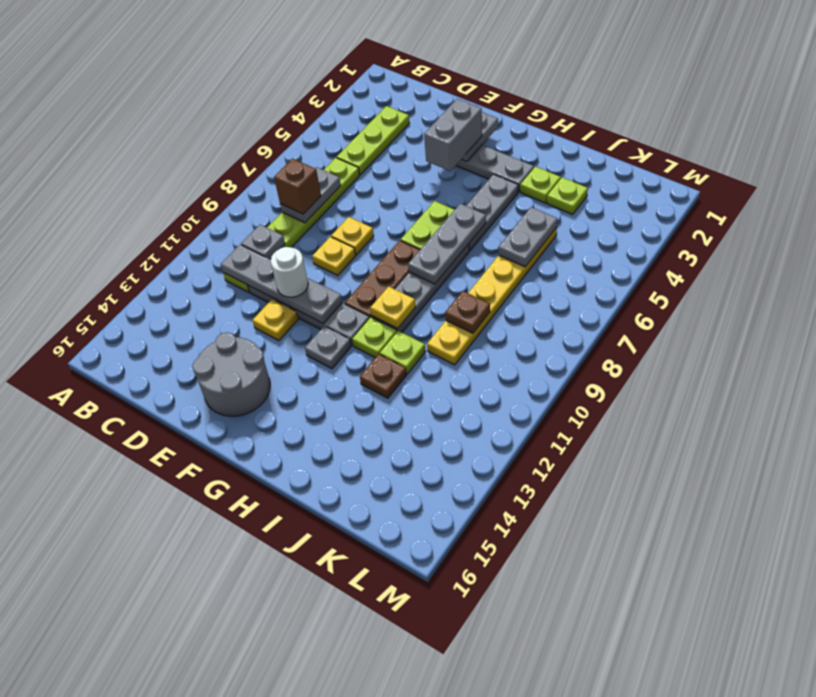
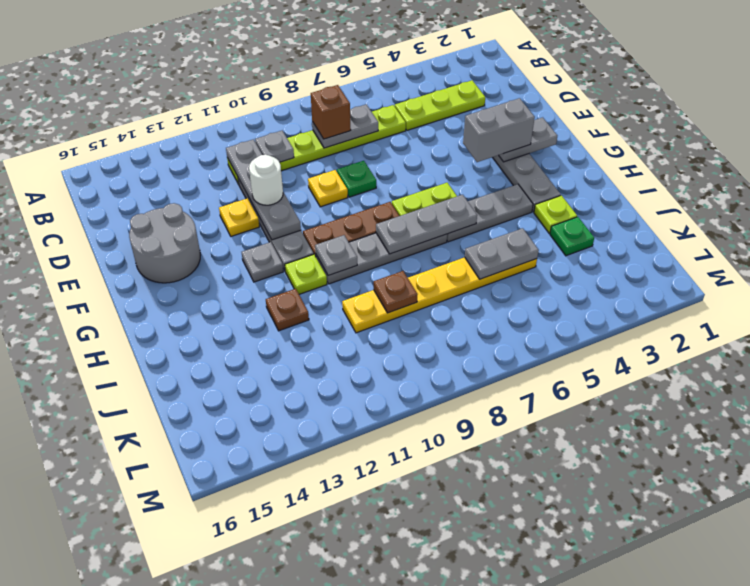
yellow 1x1 plate [331,217,374,255] -> green 1x1 plate [337,161,376,197]
yellow 1x1 plate [370,286,415,329] -> grey 1x1 plate [315,235,357,276]
lime 1x1 plate [380,331,426,374] -> none
lime 1x1 plate [547,178,588,214] -> green 1x1 plate [550,217,594,256]

